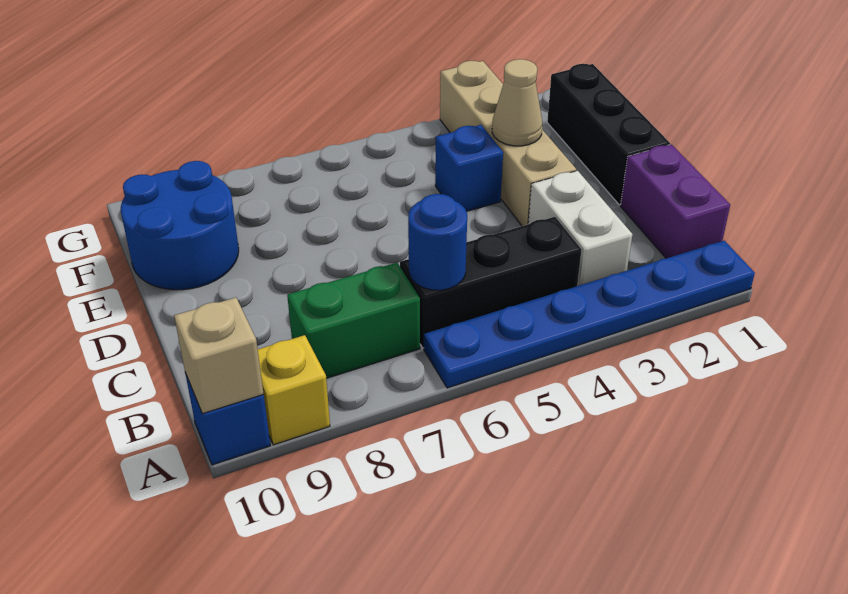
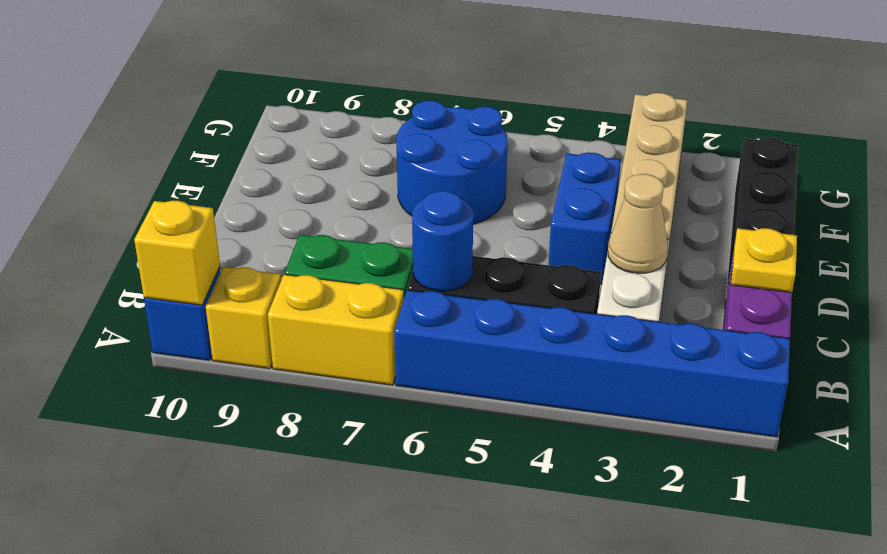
blue 1x6 plate [424,241,755,388] -> blue 1x6 brick [394,290,790,437]
none -> yellow 1x2 brick [268,274,404,385]
tan 1x1 brick [174,298,264,414] -> yellow 1x1 brick [134,201,220,305]
none -> yellow 1x1 plate [731,228,797,292]
tan 1x1 cone [492,59,542,146] -> tan 1x1 cone moved to [608,174,668,273]
blue 1x1 brick [435,125,503,211] -> blue 1x2 brick [549,153,621,284]
blue 2x2 round brick [121,161,239,290] -> blue 2x2 round brick moved to [396,101,508,224]

